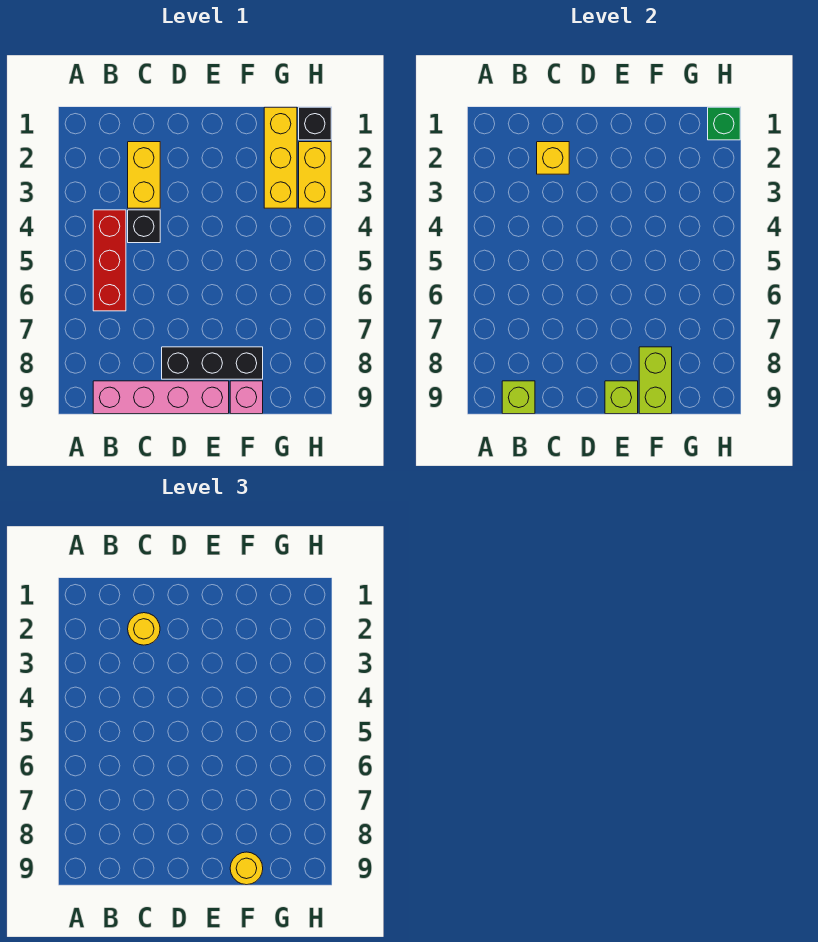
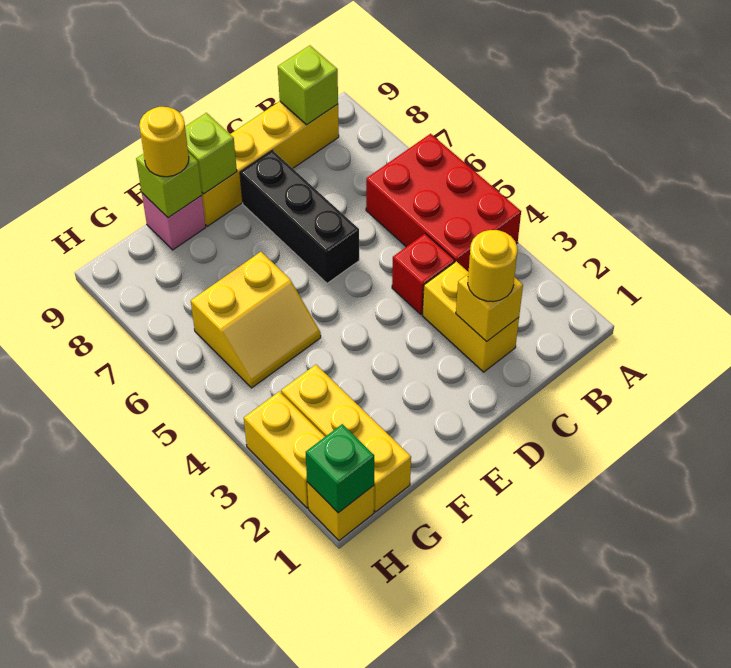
red 1x3 brick [93,210,126,311] -> red 2x3 brick [366,134,521,272]
pink 1x4 brick [93,381,229,414] -> yellow 1x4 brick [202,101,339,226]
black 1x1 brick [128,210,160,243] -> red 1x1 brick [392,234,455,314]
black 1x3 brick [162,347,263,379] -> black 1x3 brick turned to [240,150,359,283]
none -> yellow 2x2 slope [191,252,321,388]
lime 1x2 brick [639,347,672,414] -> lime 1x1 brick [136,153,202,218]
black 1x1 brick [299,107,331,140] -> yellow 1x1 brick [307,482,374,541]

